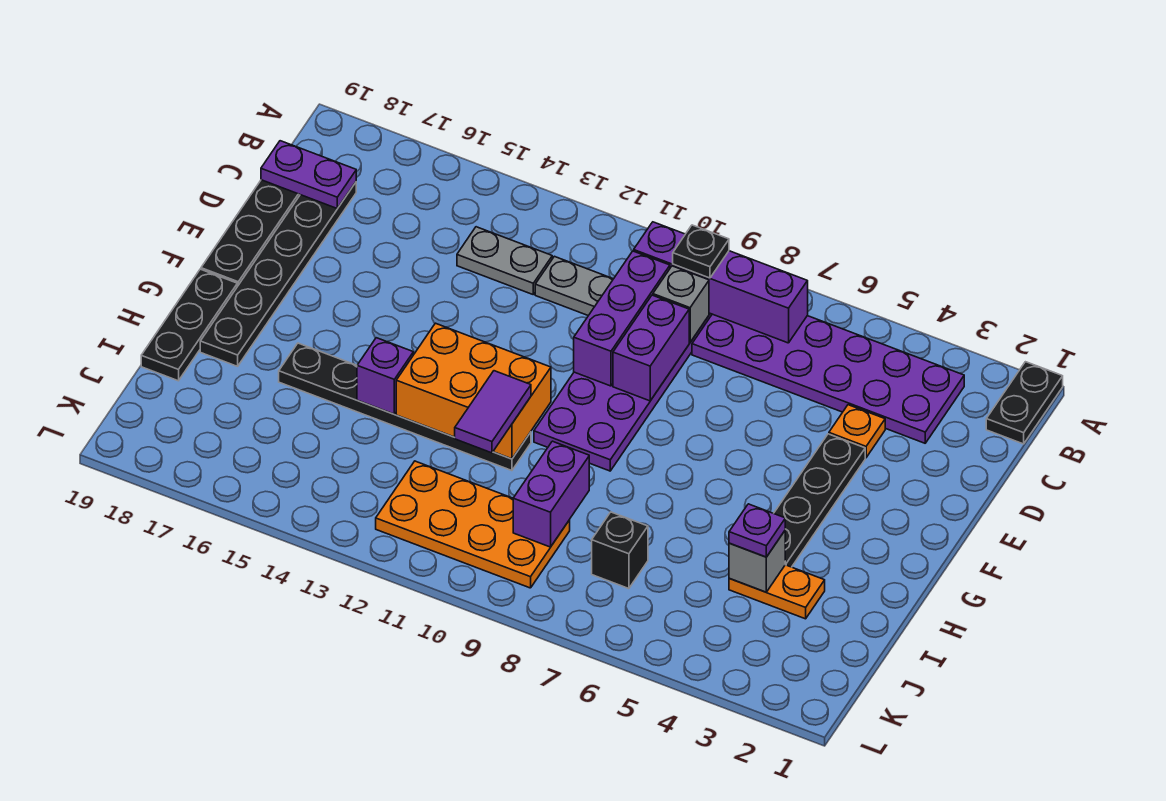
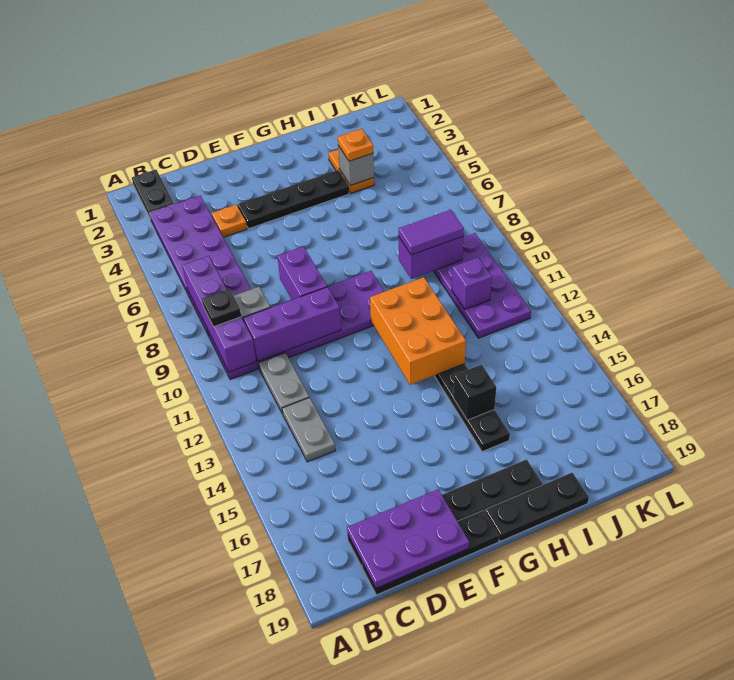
black 1x2 plate [986,362,1063,444] -> black 1x2 plate turned to [132,170,174,217]
purple 1x2 plate [261,141,356,208] -> purple 2x3 plate [347,489,469,588]
purple 1x2 brick [613,295,689,401] -> purple 1x2 brick turned to [277,246,327,300]
purple 1x2 tile [455,371,531,453] -> purple 1x2 tile moved to [399,210,464,255]
purple 1x1 brick [357,338,413,414] -> purple 1x1 brick moved to [452,257,492,309]
purple 1x1 plate [729,504,785,557] -> orange 1x1 plate [338,129,373,161]
black 1x1 brick [592,512,648,589] -> black 1x1 brick moved to [453,365,496,420]
orange 2x4 plate [376,461,570,588] -> purple 2x4 plate [434,233,531,338]

